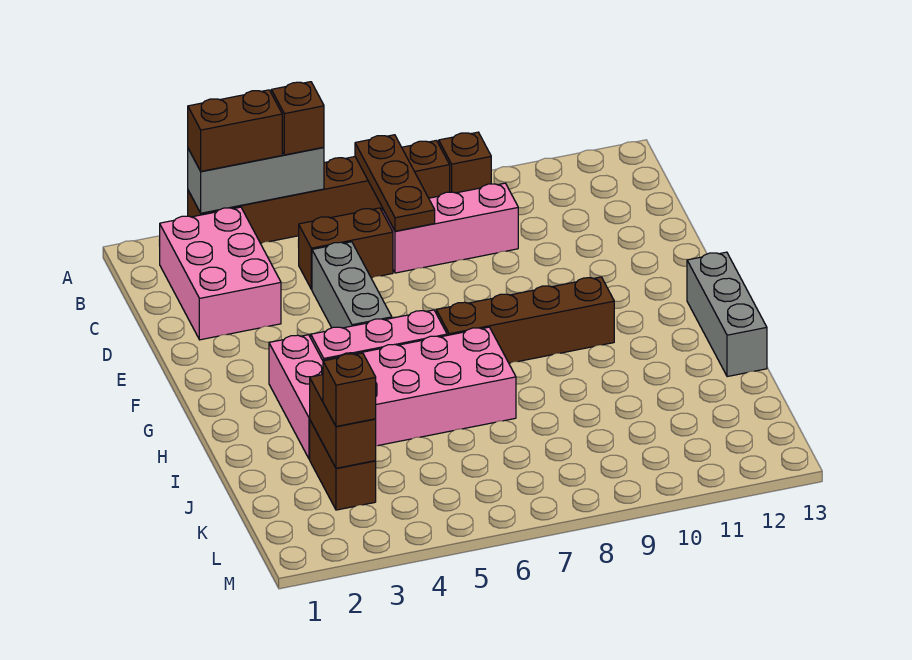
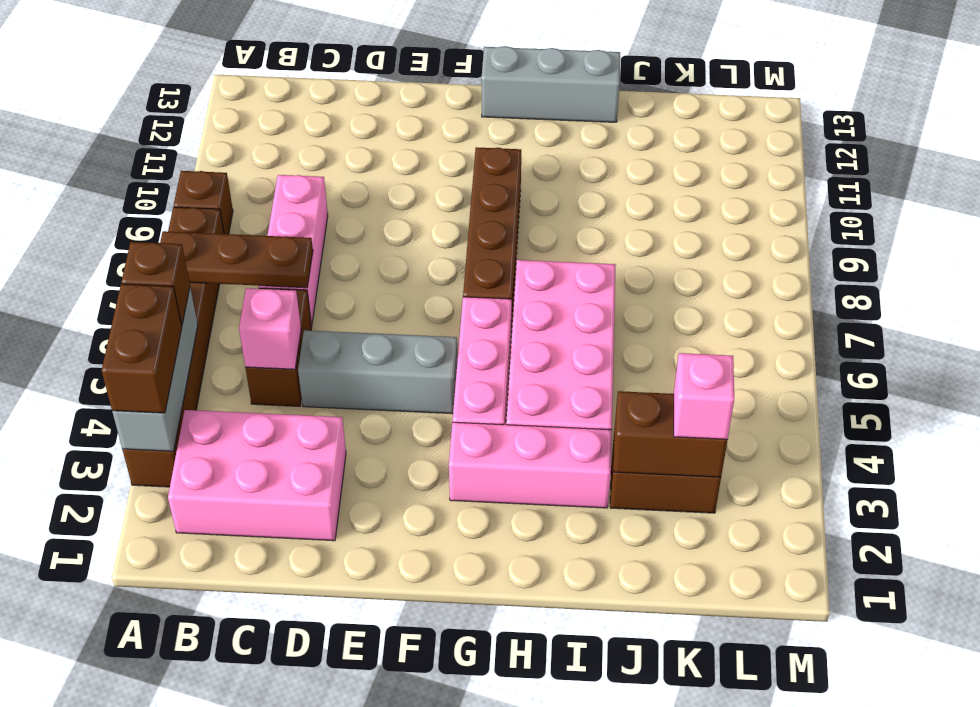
none -> pink 1x1 brick [239,288,301,369]
brown 1x1 brick [323,353,376,426] -> pink 1x1 brick [674,353,734,439]

